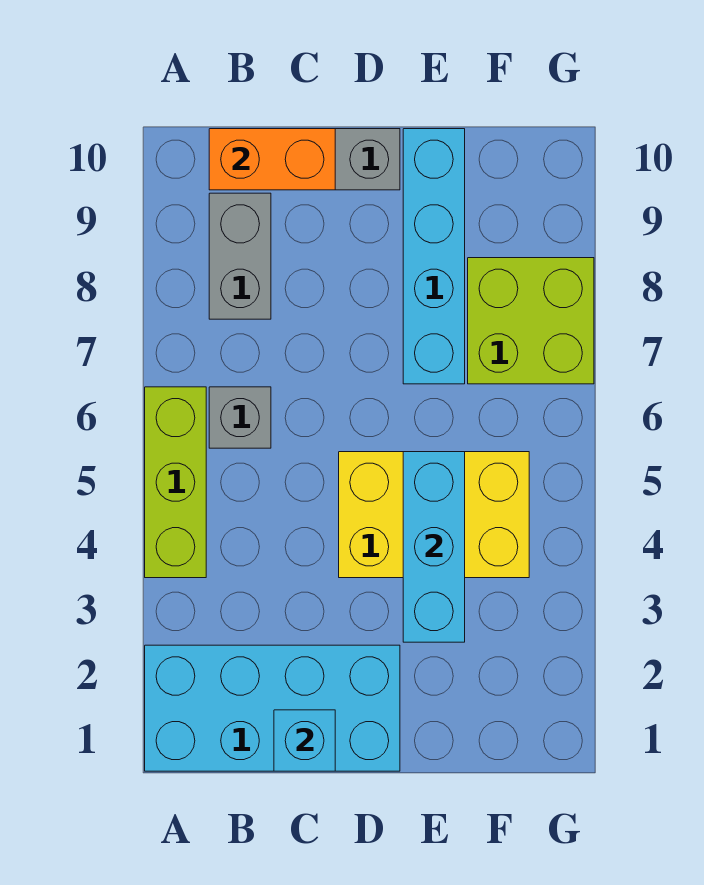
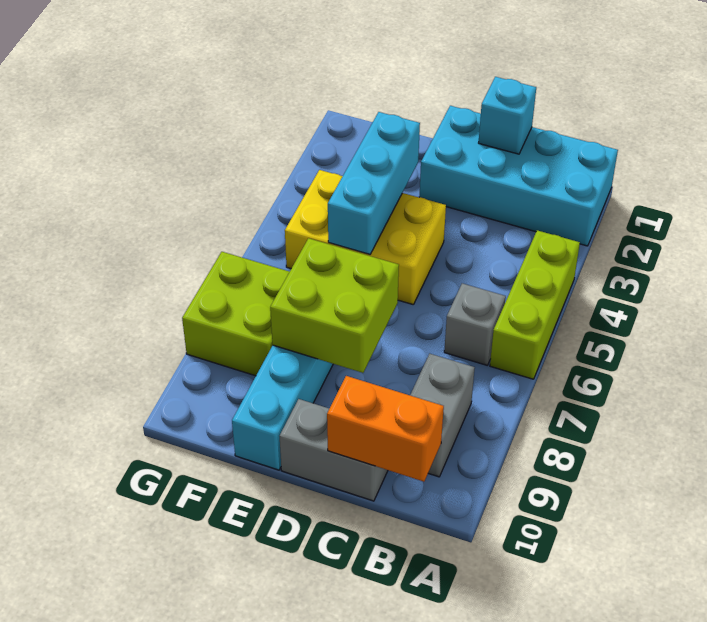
none -> lime 2x2 brick [270,238,399,373]

